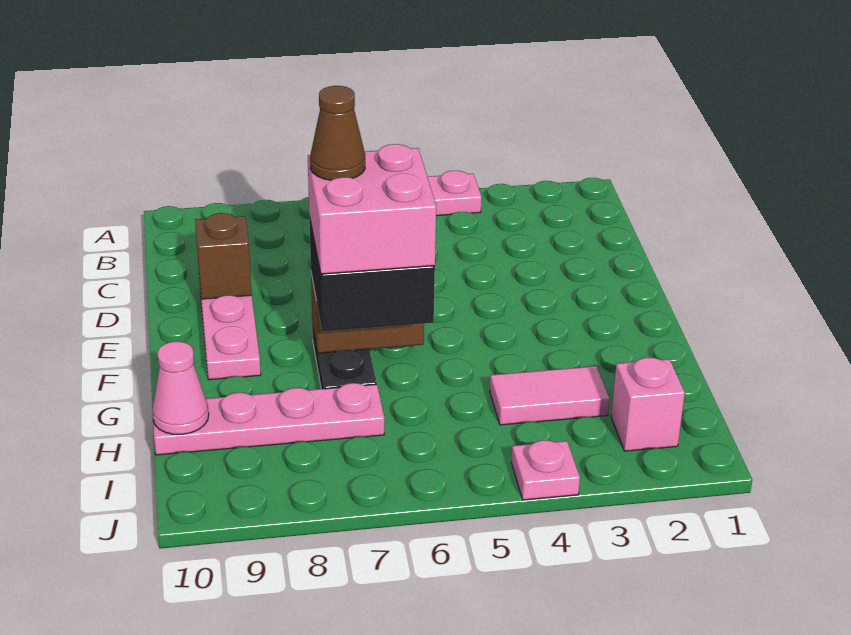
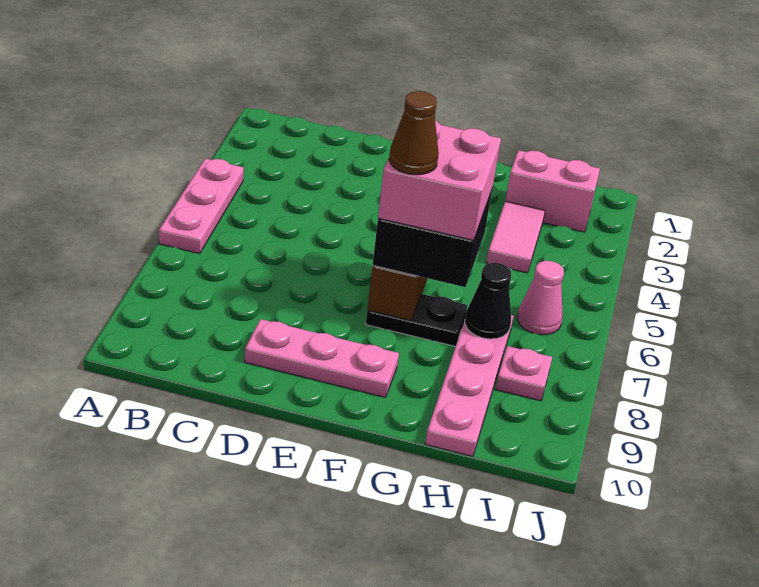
brown 1x1 brick [195,213,252,299] -> none
none -> black 1x1 cone [465,263,511,339]
pink 1x1 cone [152,341,209,434] -> pink 1x1 cone moved to [517,261,564,335]
pink 1x1 brick [611,357,685,451] -> pink 1x2 brick [505,150,600,232]
pink 1x1 plate [511,440,580,500] -> pink 1x1 plate moved to [496,346,552,401]

